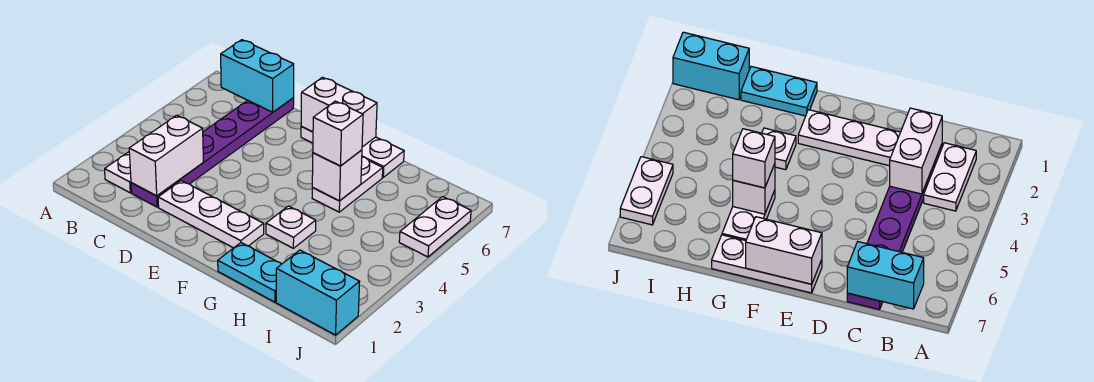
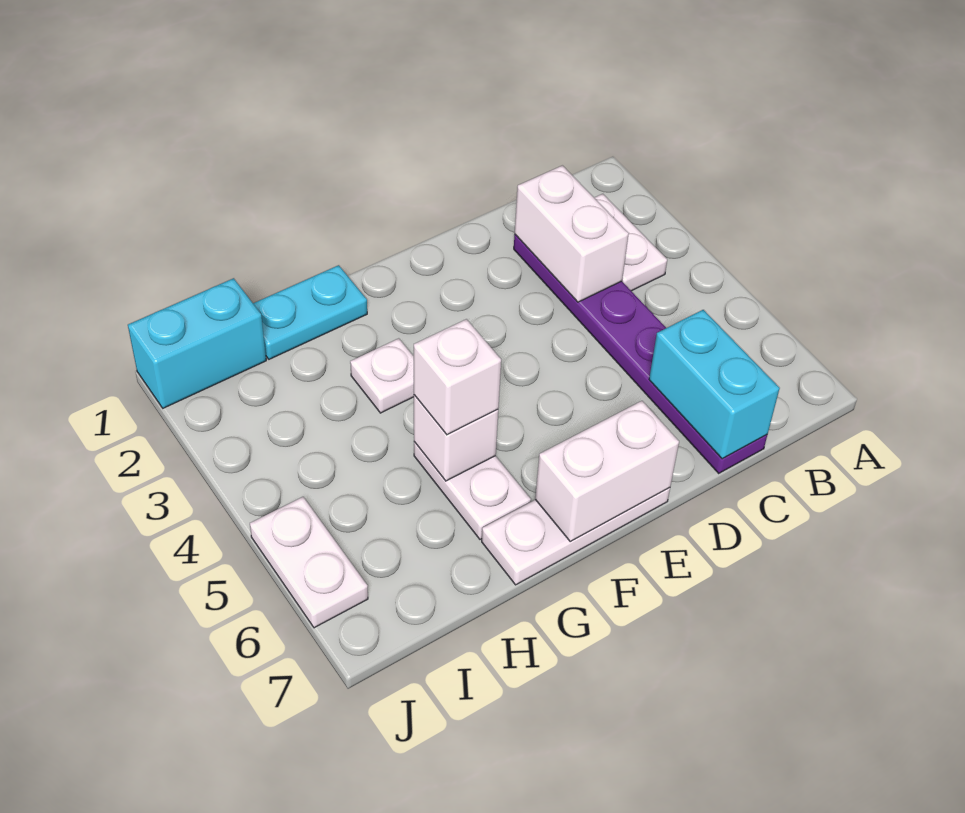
cyan 1x2 brick [221,40,294,112] -> cyan 1x2 brick turned to [649,310,780,459]
white 1x3 plate [158,181,264,248] -> none

